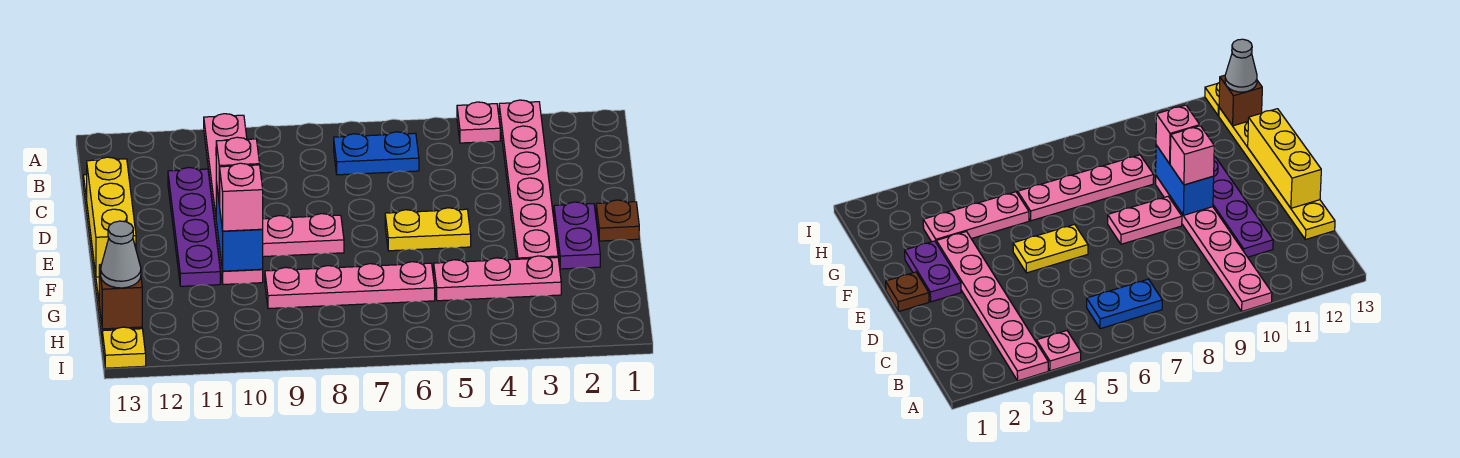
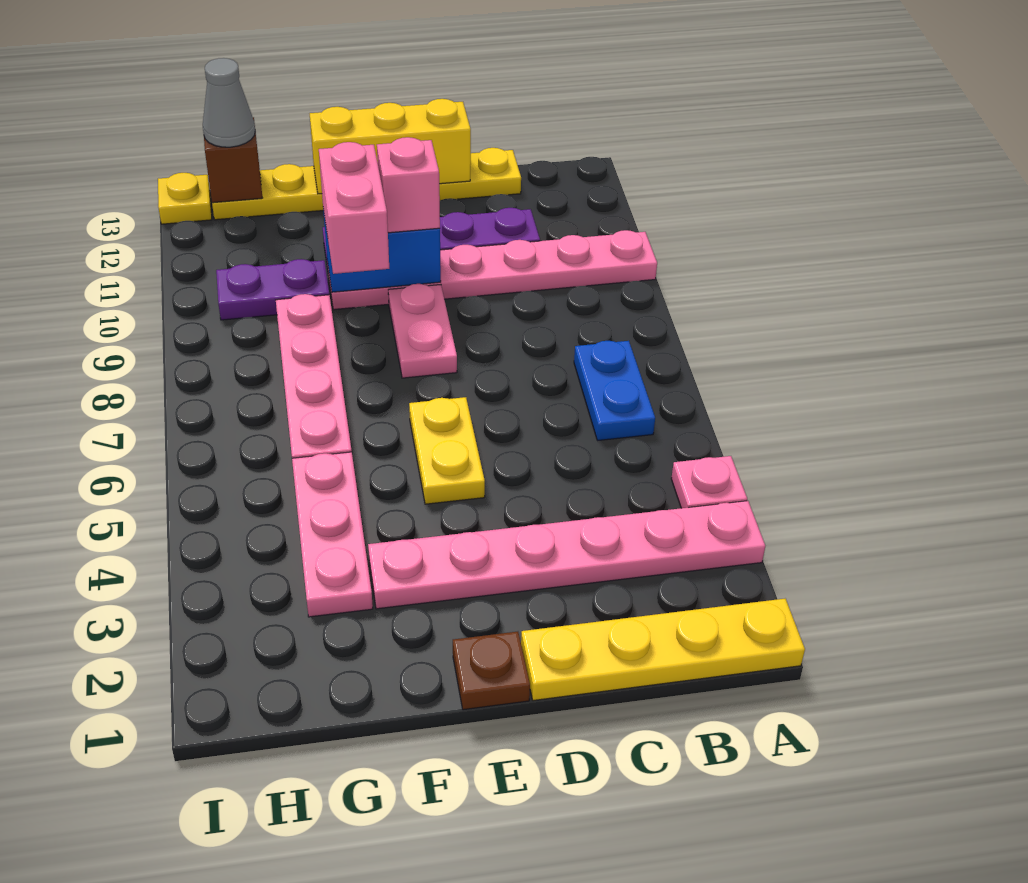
none -> yellow 1x4 plate [521,599,805,701]
purple 1x2 plate [554,202,600,269] -> purple 1x2 plate moved to [216,259,329,320]
pink 1x1 brick [220,163,263,231] -> pink 1x2 brick [319,142,389,274]

